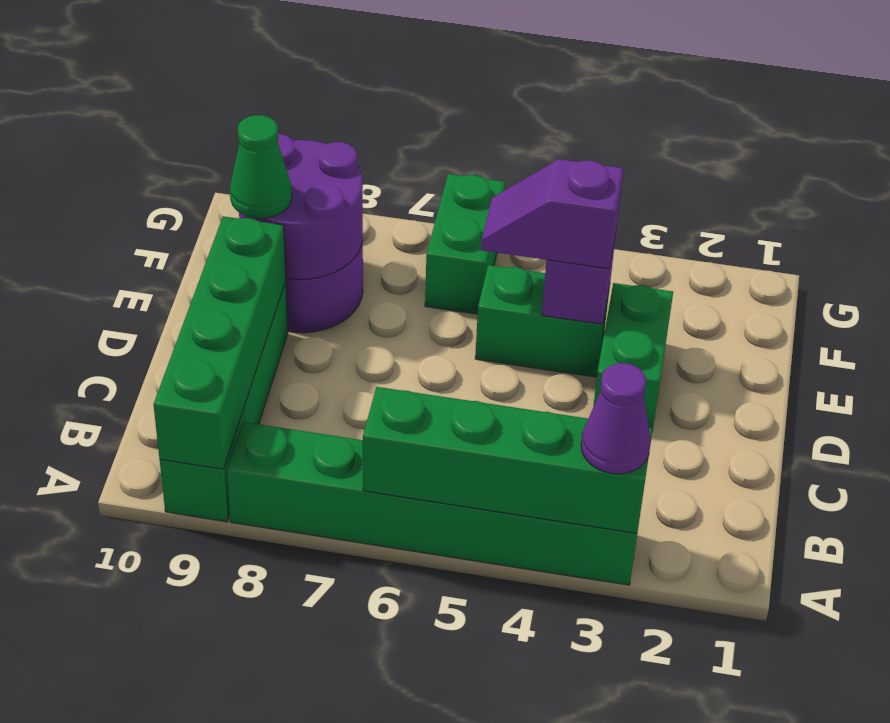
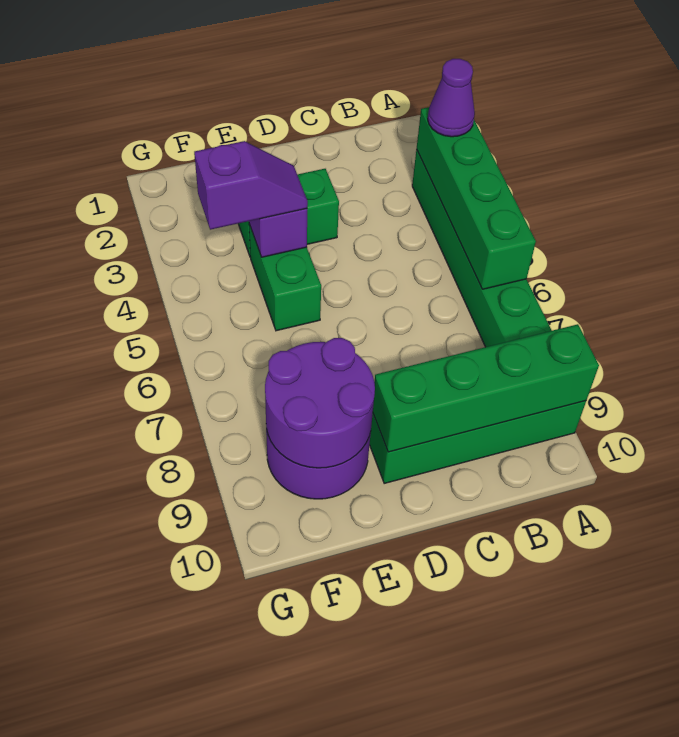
purple 1x2 slope [481,159,623,269] -> purple 1x2 slope turned to [194,141,308,230]
green 1x1 cone [230,115,292,218] -> none
green 1x2 brick [425,174,505,314] -> none

